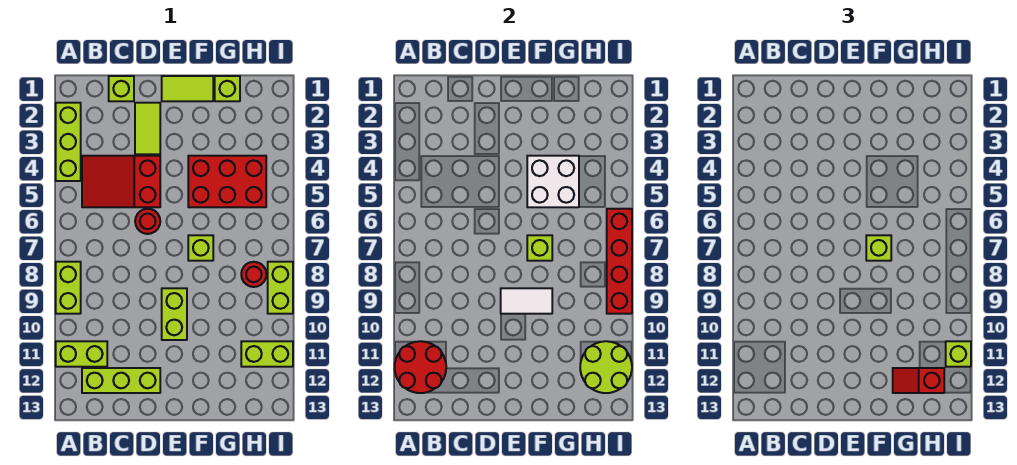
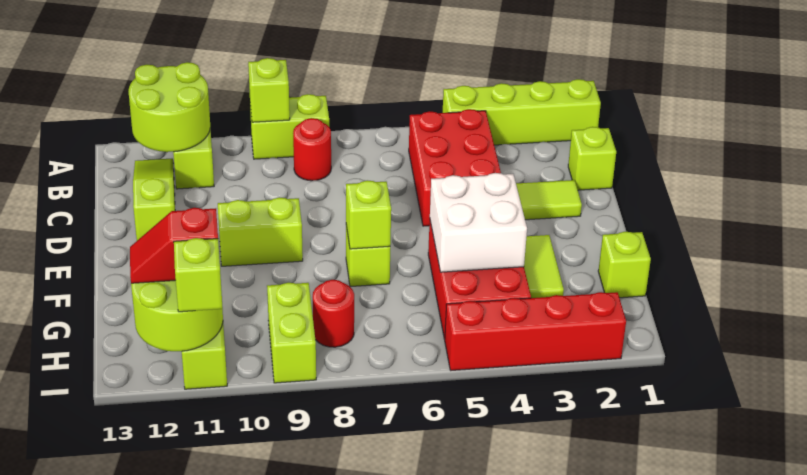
lime 1x3 brick [56,103,81,181] -> lime 1x4 brick [443,79,601,145]
red 2x2 round brick [395,341,446,393] -> lime 2x2 round brick [129,62,210,152]
red 2x3 slope [82,156,160,207] -> red 2x3 brick [409,109,501,226]
lime 1x3 brick [82,368,160,393] -> lime 1x3 slope [133,158,175,240]
red 1x1 round brick [135,209,160,234] -> red 1x1 round brick moved to [293,118,331,181]
lime 1x2 tile [162,76,213,101] -> lime 1x2 tile moved to [524,235,564,298]
white 1x2 tile [501,288,552,314] -> none
lime 1x1 brick [866,235,891,261] -> lime 1x1 brick moved to [248,58,290,122]
red 1x2 slope [893,368,944,393] -> red 1x2 slope turned to [130,208,218,283]
red 1x4 brick [607,209,632,314] -> red 1x4 brick moved to [445,292,626,370]
lime 1x2 brick [268,262,293,314] -> lime 1x2 brick turned to [267,283,316,383]

